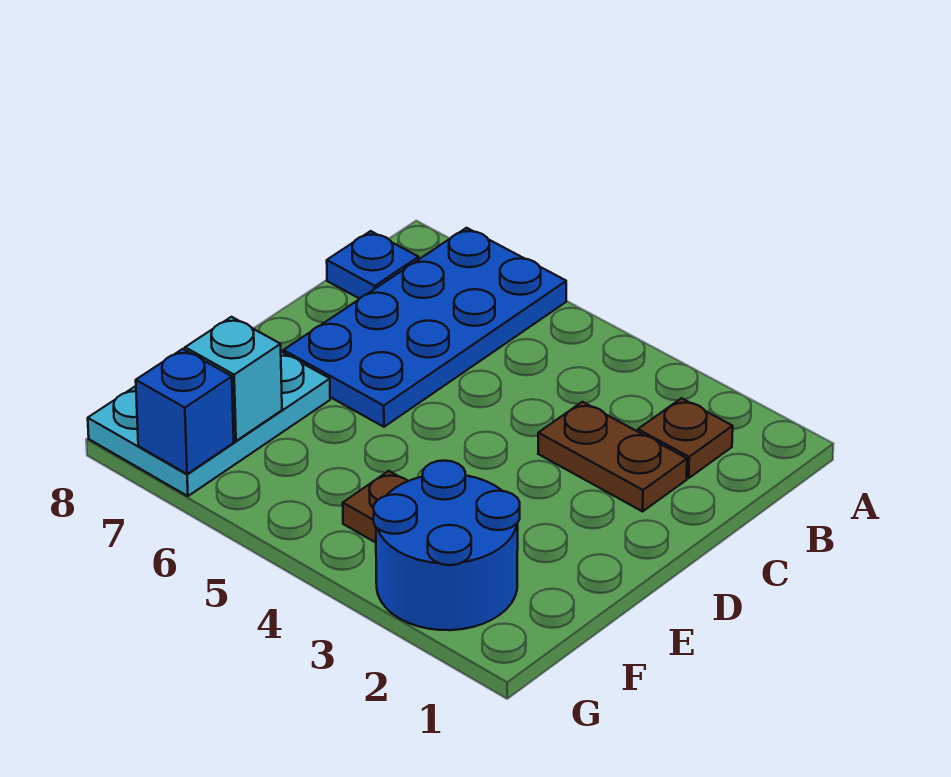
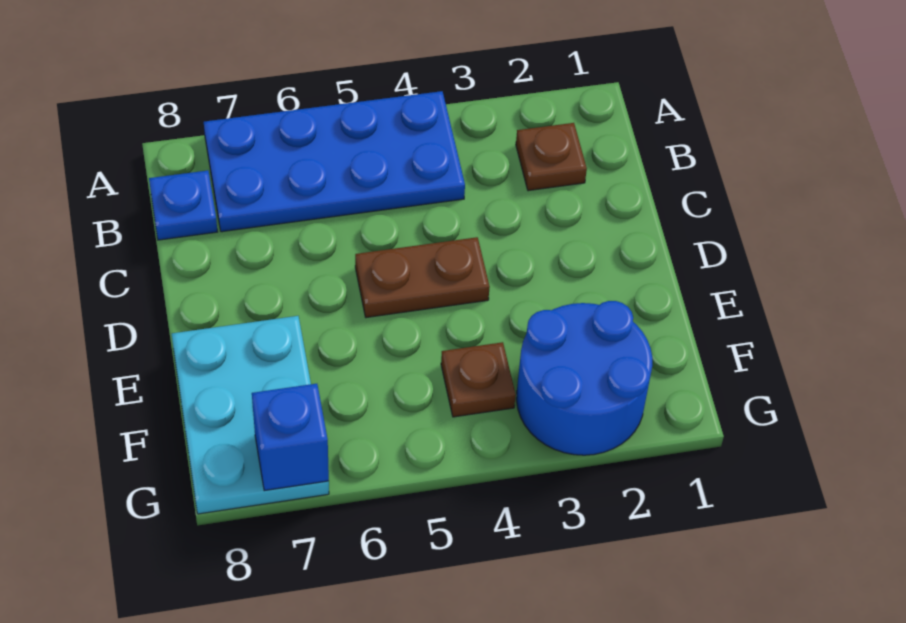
blue 2x4 plate [283,228,566,427] -> blue 2x4 plate turned to [204,91,465,232]
brown 1x2 plate [538,402,687,511] -> brown 1x2 plate moved to [355,237,490,318]
cyan 1x1 brick [185,317,282,441] -> none

